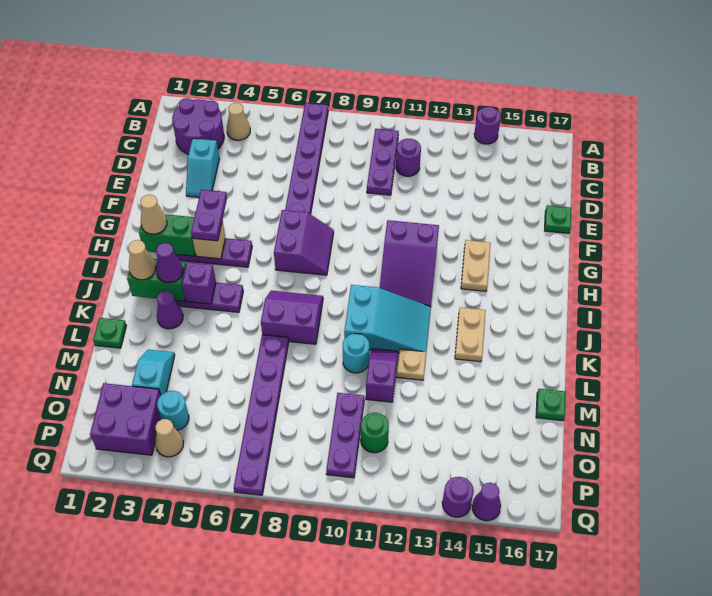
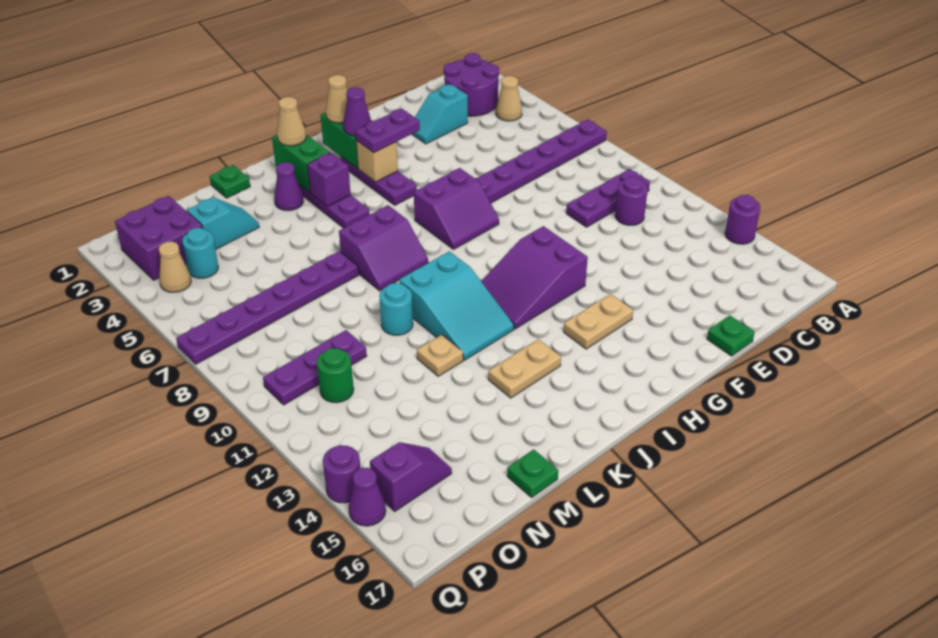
purple 1x1 cone [156,243,183,283] -> purple 1x1 cone moved to [343,87,371,136]
purple 2x2 slope [261,291,323,344] -> purple 2x2 slope turned to [339,205,428,291]
purple 1x2 slope [366,349,398,402] -> purple 1x2 slope moved to [370,442,452,511]

